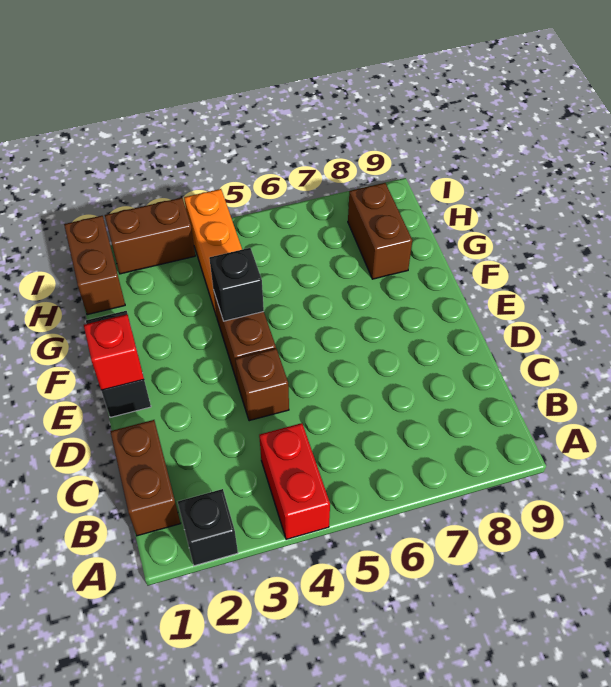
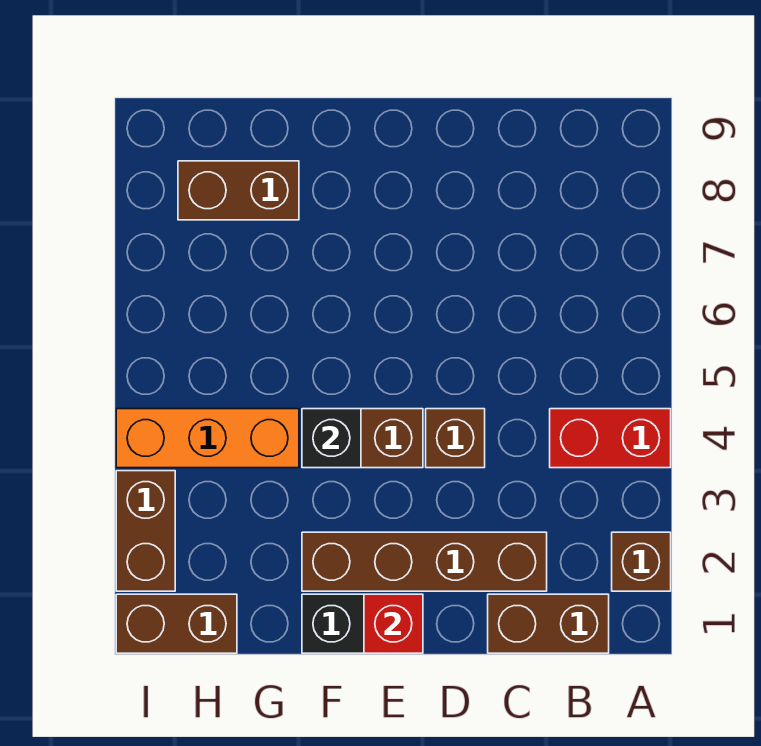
black 1x1 brick [178,489,238,566] -> brown 1x1 brick [612,532,671,591]
none -> brown 1x4 brick [302,532,547,591]

